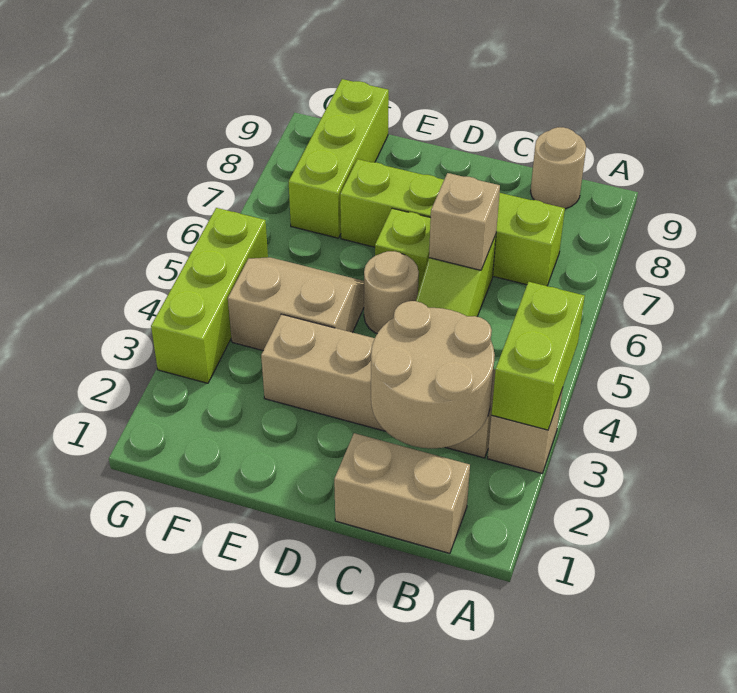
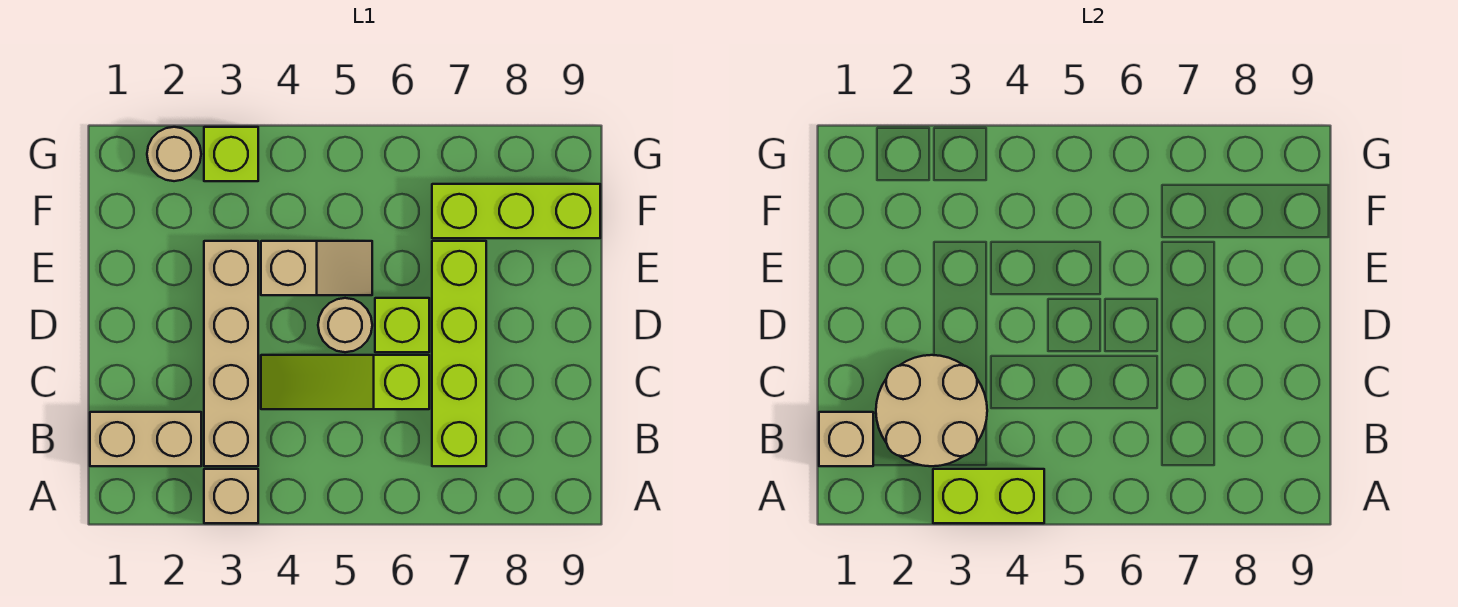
tan 1x2 brick [334,433,470,553] -> tan 1x2 brick turned to [90,412,201,466]
tan 1x1 round brick [530,127,586,209] -> tan 1x1 round brick moved to [147,127,201,181]
tan 1x1 brick [429,173,500,270] -> tan 1x1 brick moved to [819,412,873,466]
tan 2x2 slope [228,257,364,350] -> tan 1x2 slope [261,241,372,295]
lime 1x3 brick [151,208,268,383] -> lime 1x1 brick [204,127,258,181]

